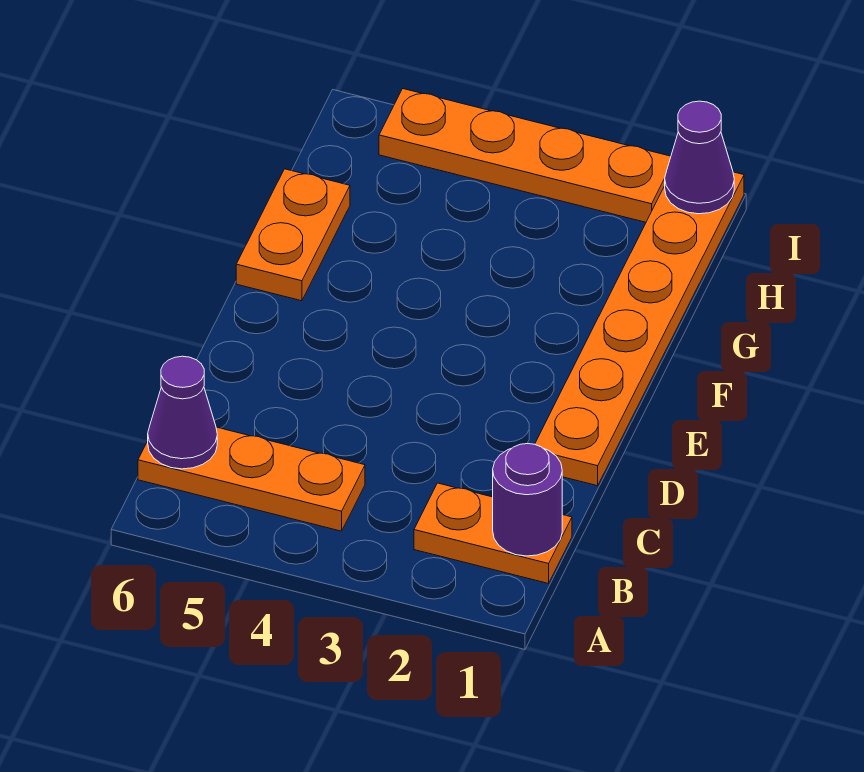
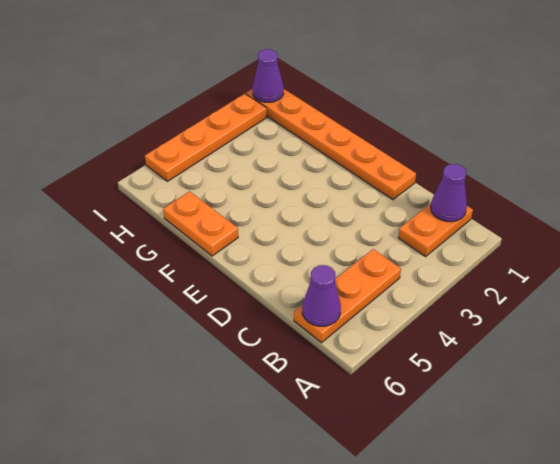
purple 1x1 round brick [493,444,562,556] -> purple 1x1 cone [431,164,467,222]

